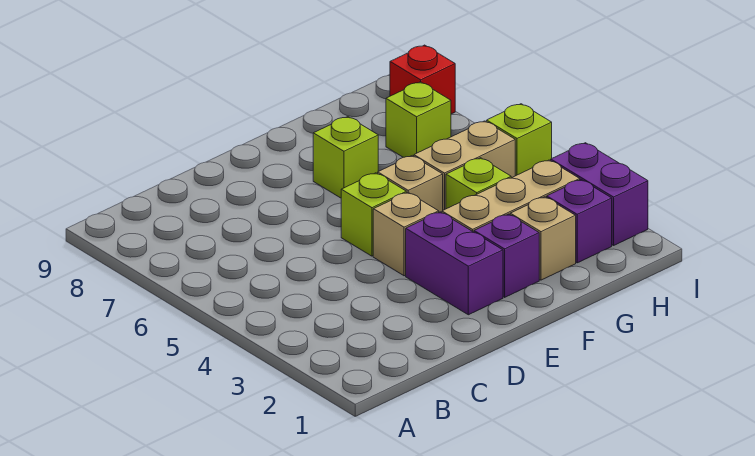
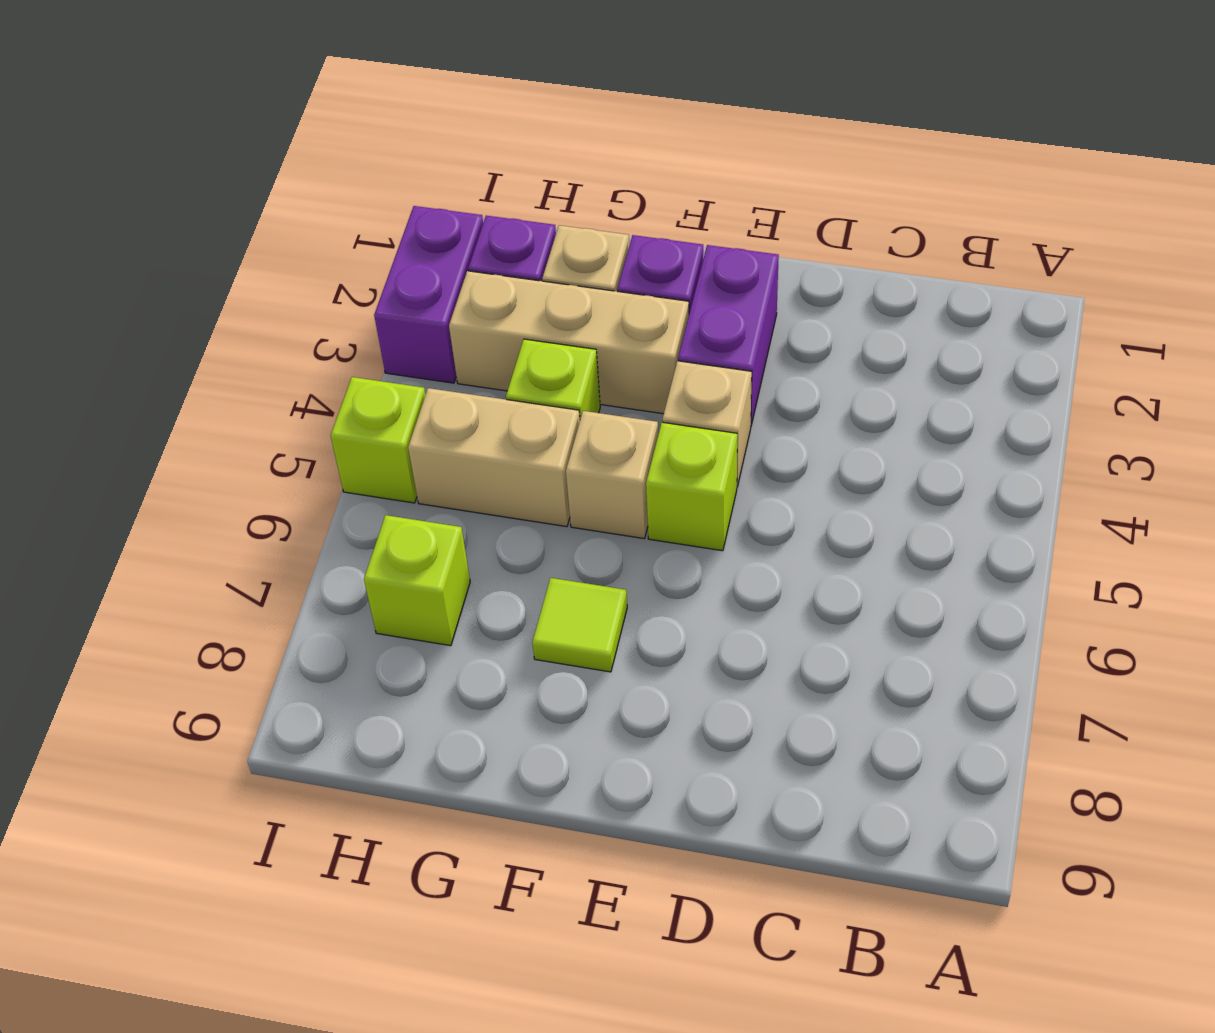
lime 1x1 brick [313,117,378,198] -> lime 1x1 tile [532,578,627,672]
red 1x1 brick [390,45,455,114] -> none

